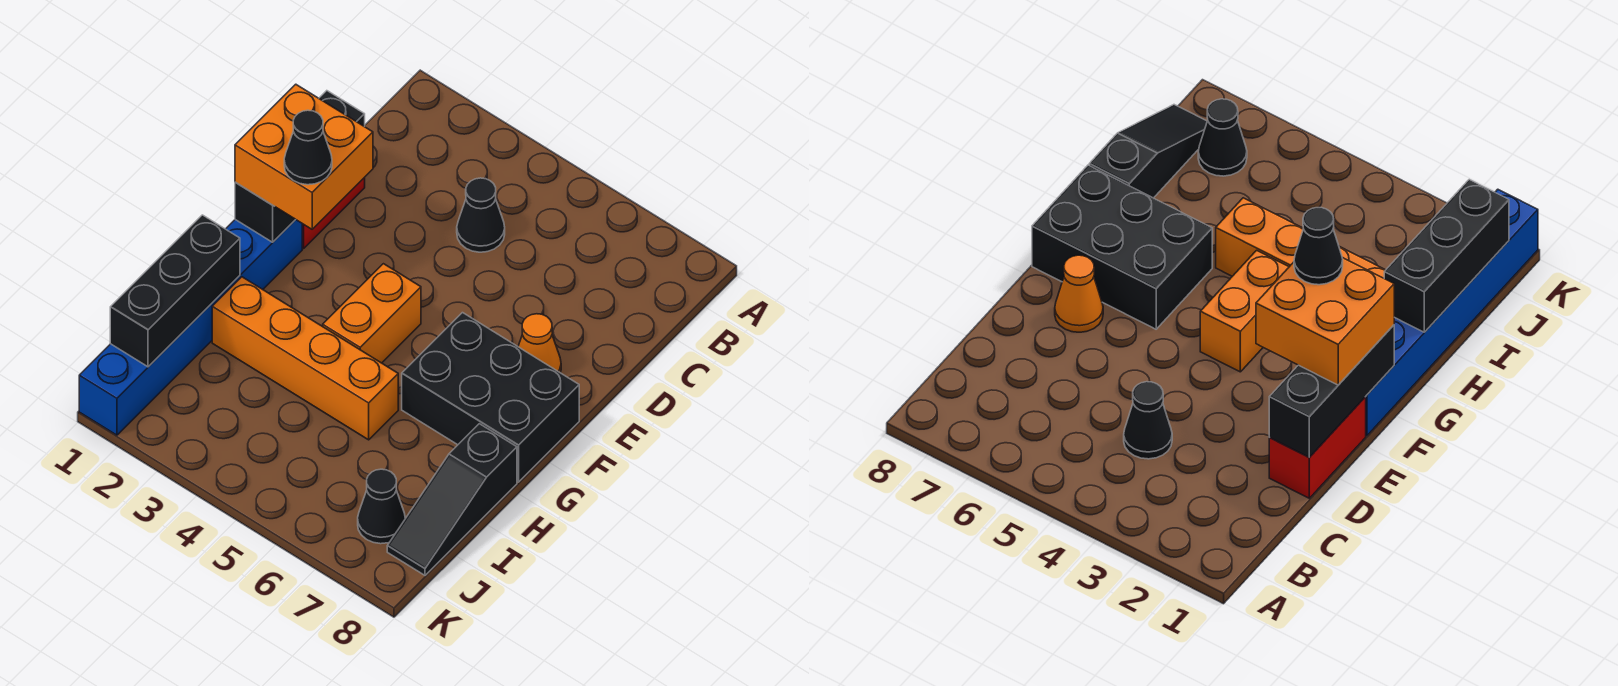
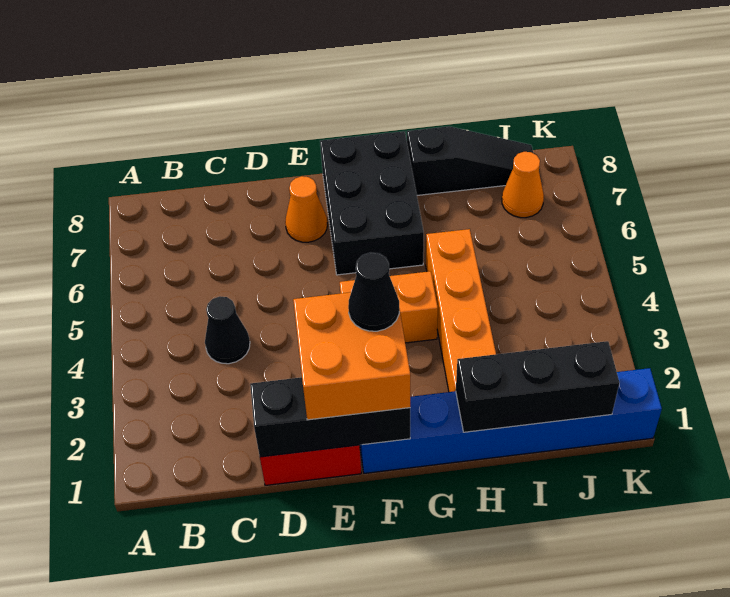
black 1x1 cone [358,469,405,544] -> orange 1x1 cone [502,152,544,218]

